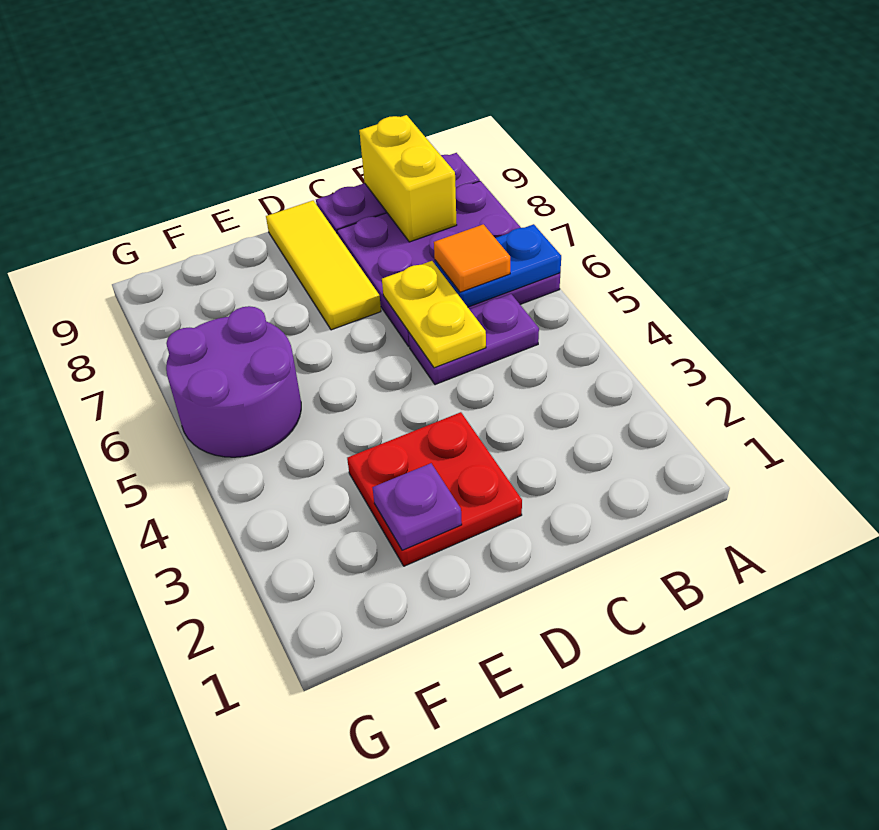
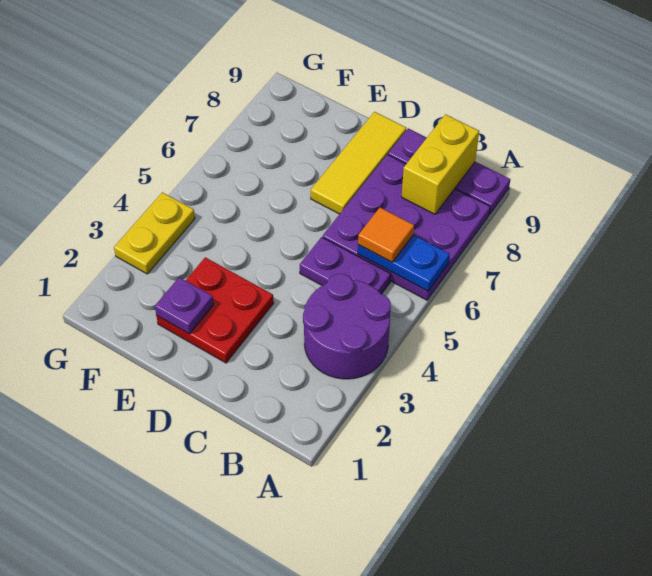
yellow 1x2 plate [382,261,486,368] -> yellow 1x2 plate moved to [114,192,195,274]
purple 2x2 round brick [166,306,301,457] -> purple 2x2 round brick moved to [303,274,391,379]

